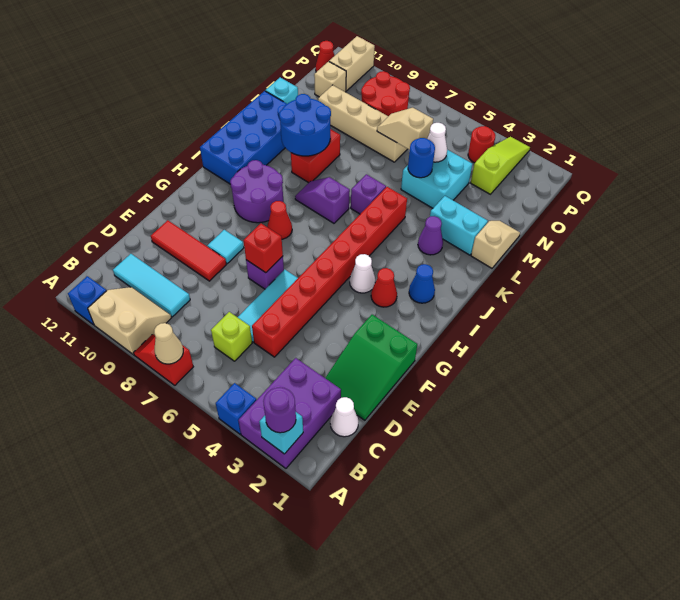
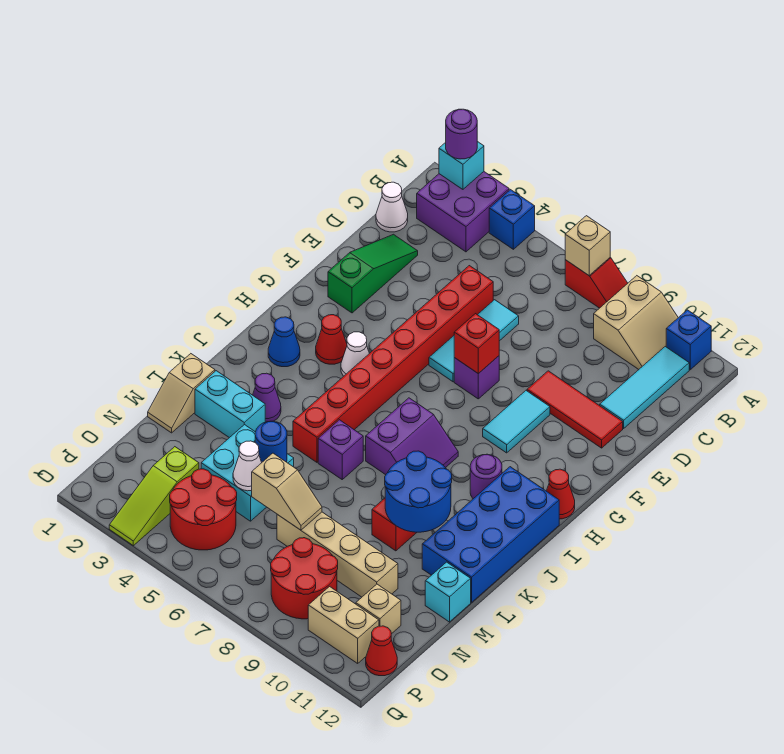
purple 2x3 brick [238,358,341,468] -> purple 2x2 brick [417,172,509,252]
tan 1x1 cone [154,323,183,364] -> tan 1x1 brick [565,216,610,275]
tan 2x2 slope [88,287,171,355] -> tan 2x2 slope turned to [594,276,678,369]
lime 1x1 brick [211,312,252,361] -> none
cyan 1x3 tile [113,254,190,317] -> cyan 1x3 tile turned to [600,347,689,428]
green 2x3 slope [326,315,417,420] -> green 1x3 slope [328,234,418,313]
cyan 1x1 tile [208,230,244,264] -> cyan 1x2 tile [483,391,550,453]
red 1x1 cone [267,201,292,239] -> red 1x1 cone moved to [547,469,575,519]
purple 2x2 round brick [230,160,283,223] -> purple 1x1 round brick [470,454,502,499]
purple 1x2 slope [295,177,350,223] -> purple 2x2 slope [366,398,458,475]
red 1x1 round brick [468,126,495,163] -> red 2x2 round brick [170,469,237,550]
tan 1x2 brick [329,36,375,91] -> tan 1x2 brick turned to [308,587,379,663]

